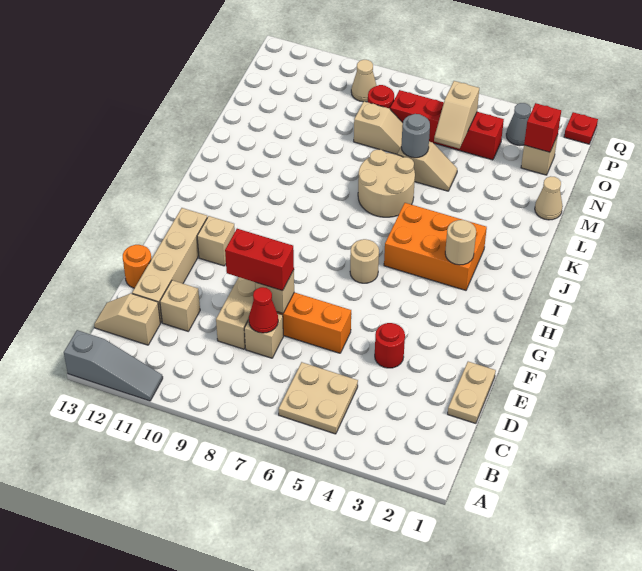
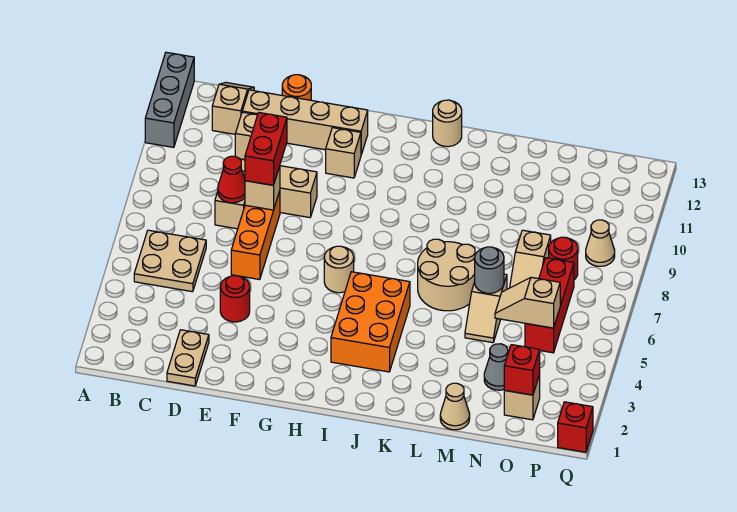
grey 1x3 slope [64,330,163,401] -> grey 1x3 brick [145,52,194,147]
tan 1x2 plate [448,362,496,423] -> tan 1x2 plate turned to [167,330,209,386]
tan 1x1 round brick [445,220,476,265] -> tan 1x1 round brick moved to [433,100,462,147]
red 1x4 brick [390,90,504,160] -> red 1x3 brick [525,258,574,353]
grey 1x1 cone [506,103,531,146] -> grey 1x1 cone moved to [484,344,508,390]
red 1x1 plate [564,112,598,144] -> red 1x1 brick [558,402,593,452]

